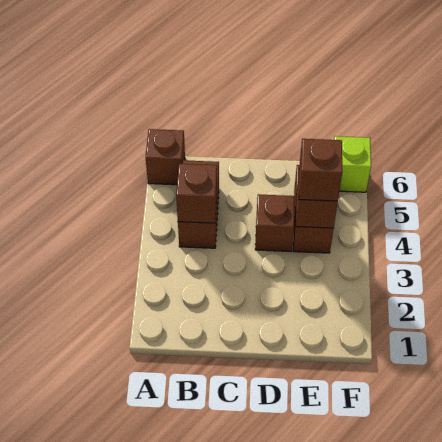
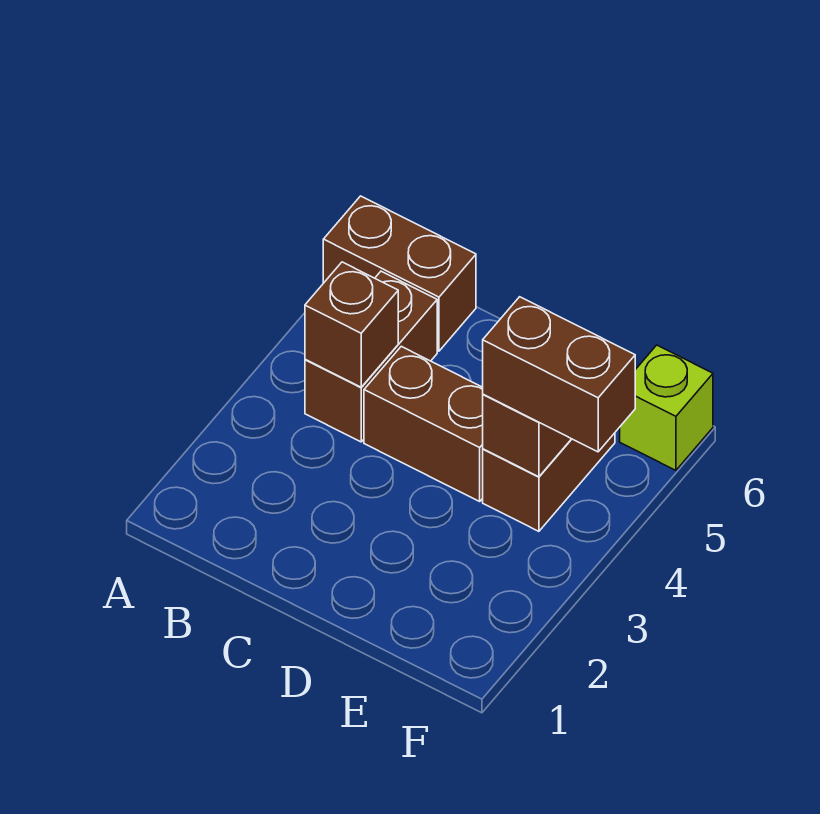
brown 1x1 brick [146,129,185,185] -> brown 1x2 brick [323,196,476,351]
brown 1x1 brick [255,194,295,252] -> brown 1x2 brick [364,346,483,501]
brown 1x1 brick [299,139,342,201] -> brown 1x2 brick [483,297,635,452]

